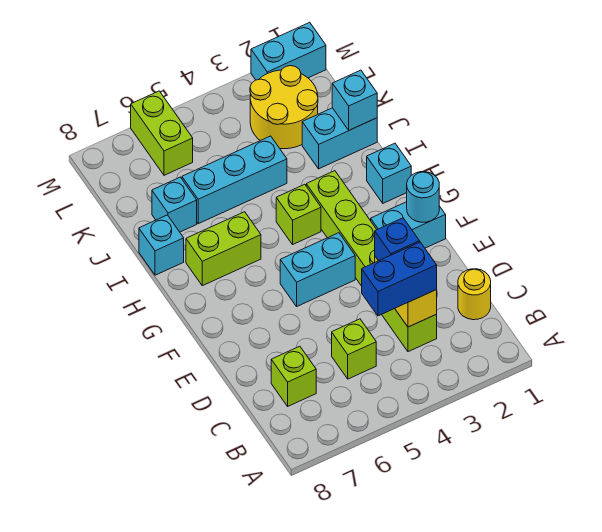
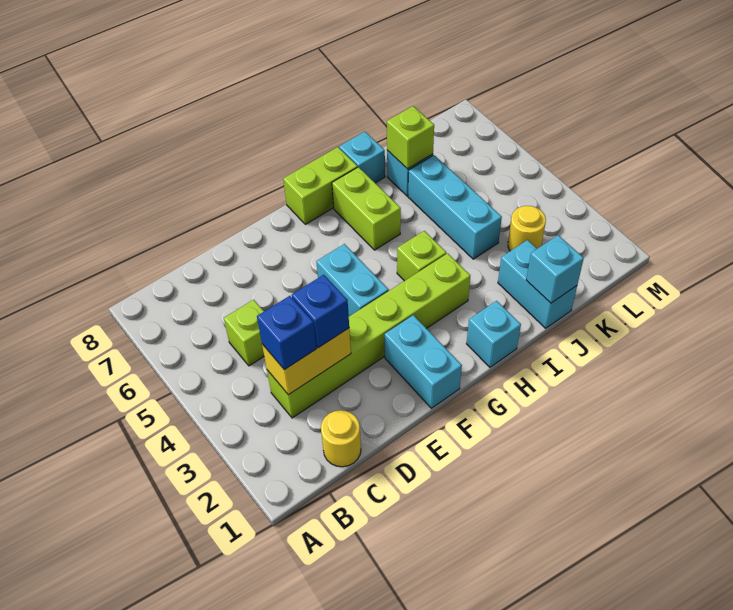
blue 1x2 brick [362,242,437,316] -> blue 1x1 brick [257,296,316,370]
lime 1x1 brick [271,346,316,406] -> lime 1x1 brick moved to [387,106,434,169]
cyan 1x1 round brick [407,172,439,222] -> none
yellow 2x2 round brick [250,66,318,149] -> yellow 1x1 round brick [508,206,546,251]
lime 1x2 brick [131,91,193,175] -> lime 1x2 brick moved to [283,147,358,224]
cyan 1x2 brick [251,22,326,80] -> none

